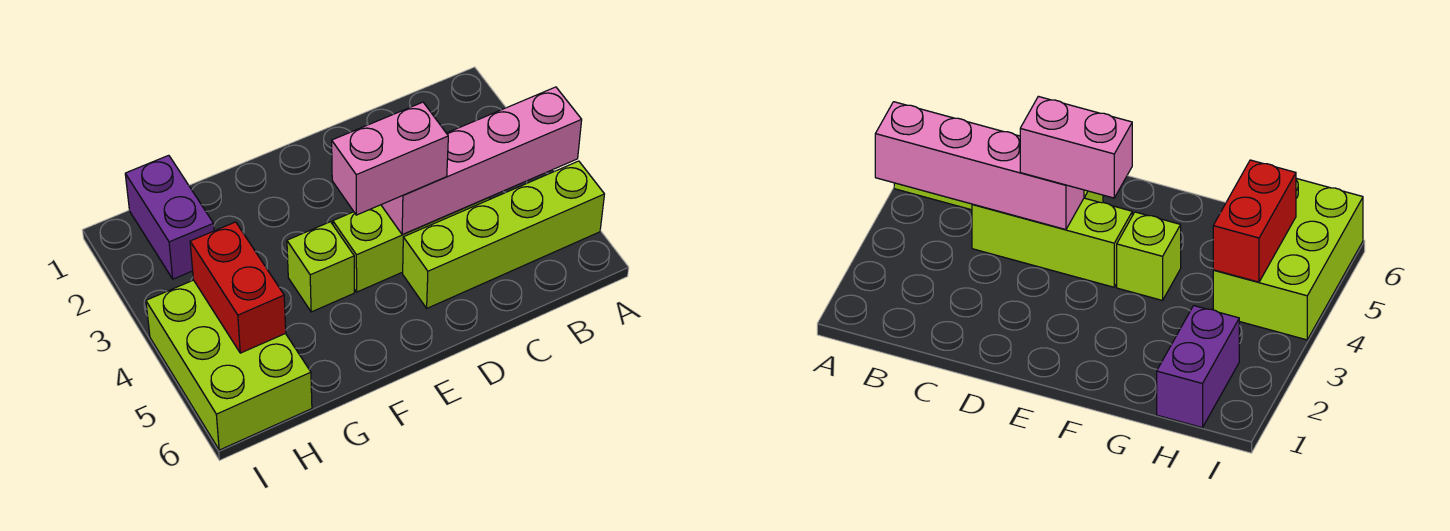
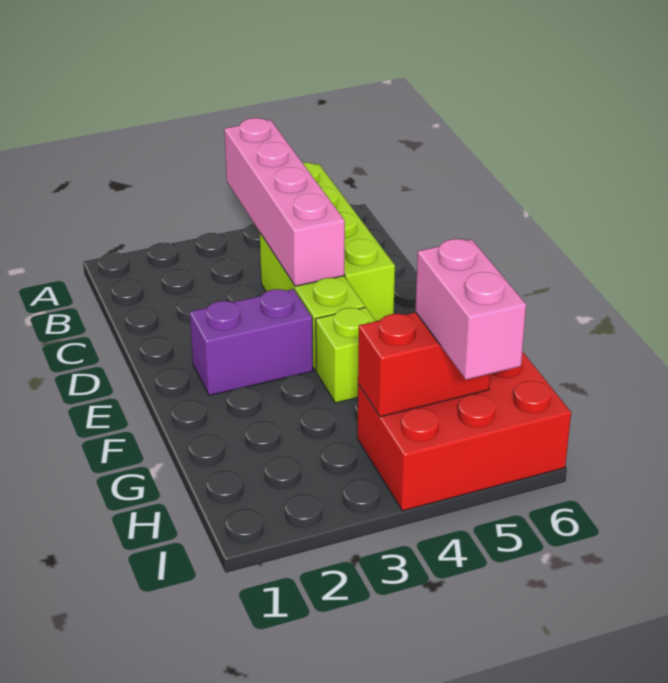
pink 1x2 brick [332,102,448,215] -> pink 1x2 brick moved to [415,239,526,380]
purple 1x2 brick [125,155,214,279] -> purple 1x2 brick moved to [190,289,313,396]
lime 2x3 brick [146,280,312,450] -> red 2x3 brick [357,351,571,511]

